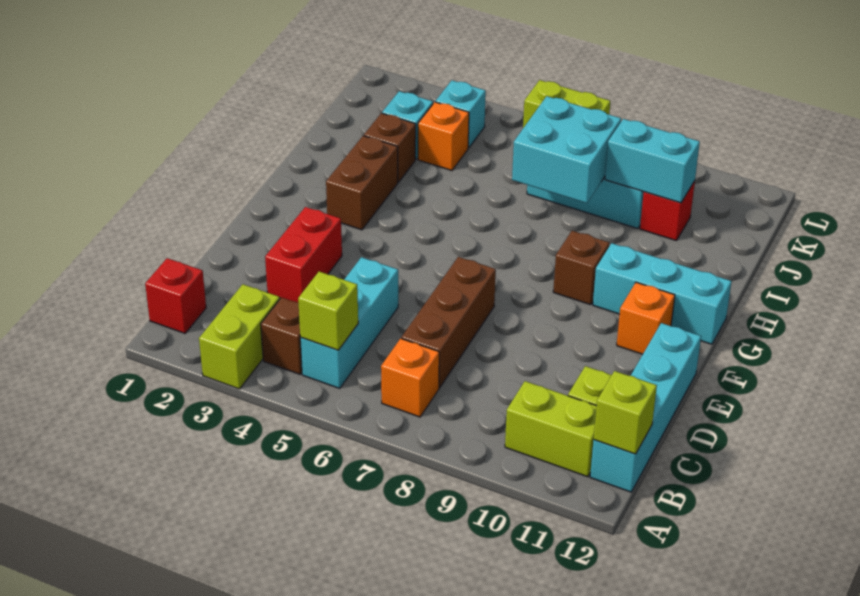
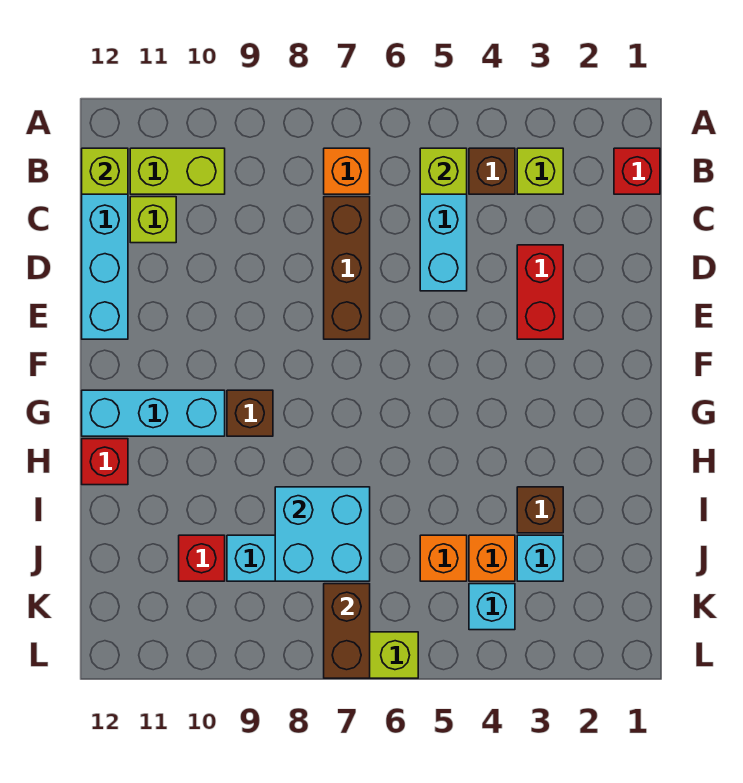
lime 1x2 brick [199,284,280,389] -> lime 1x1 brick [517,148,563,194]
orange 1x1 brick [617,282,675,354] -> orange 1x1 brick moved to [420,535,467,581]
brown 1x2 brick [326,136,398,230] -> brown 1x2 brick moved to [324,584,370,678]
none -> red 1x1 brick [82,439,128,485]
cyan 1x2 brick [605,119,700,203] -> none

